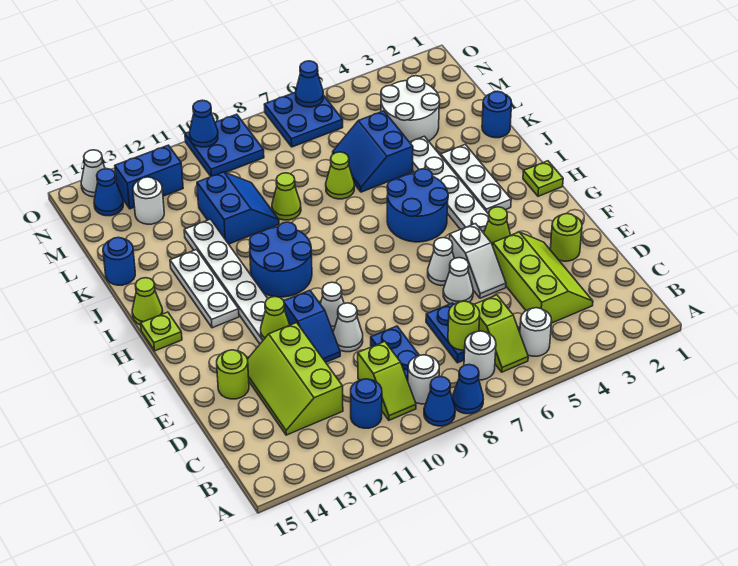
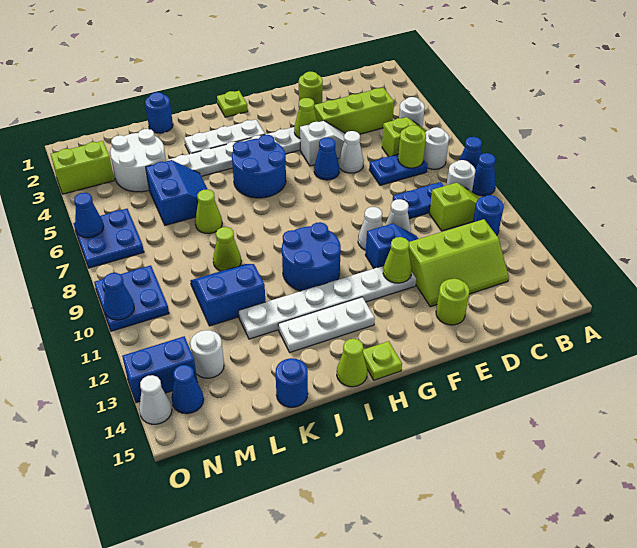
white 1x1 cone [428,238,454,285] -> blue 1x1 cone [314,138,339,180]
blue 2x2 slope [333,111,413,192] -> blue 2x2 slope turned to [146,160,207,225]
none -> lime 1x2 brick [51,141,114,194]
blue 1x2 brick [115,145,183,209] -> blue 1x2 brick turned to [122,336,197,403]

